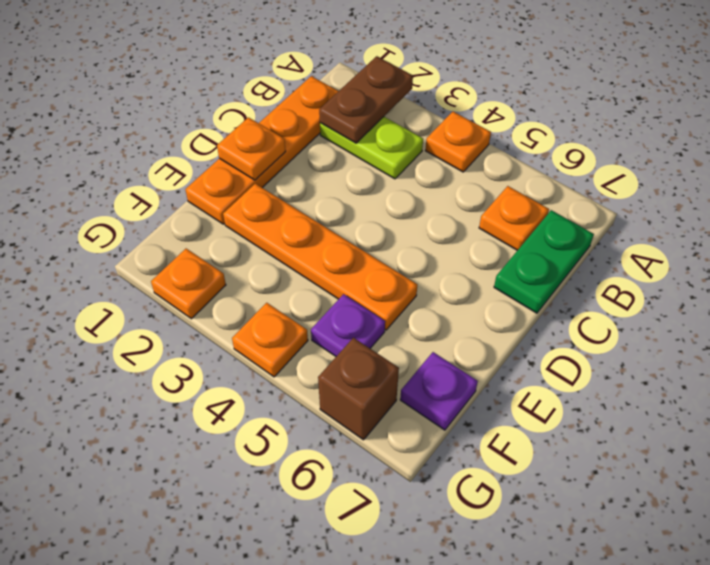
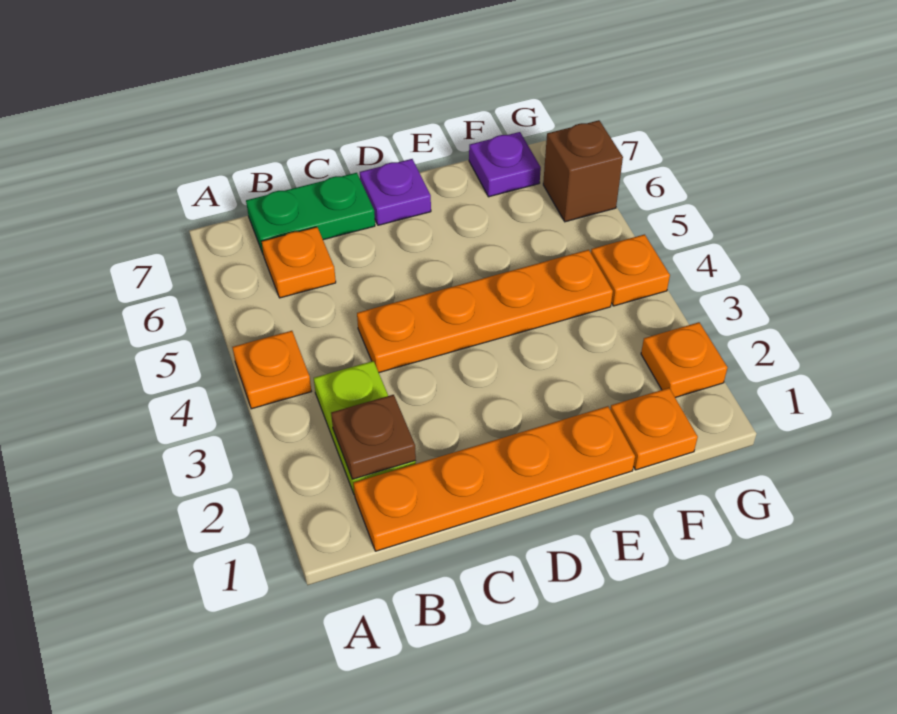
brown 1x2 plate [319,56,413,143] -> brown 1x1 plate [331,395,416,479]
orange 1x1 plate [217,117,286,180] -> orange 1x1 plate moved to [610,388,698,470]
orange 1x4 plate [223,184,417,330] -> orange 1x4 plate turned to [357,250,613,373]
purple 1x1 plate [311,294,385,356] -> purple 1x1 plate moved to [360,159,431,225]

